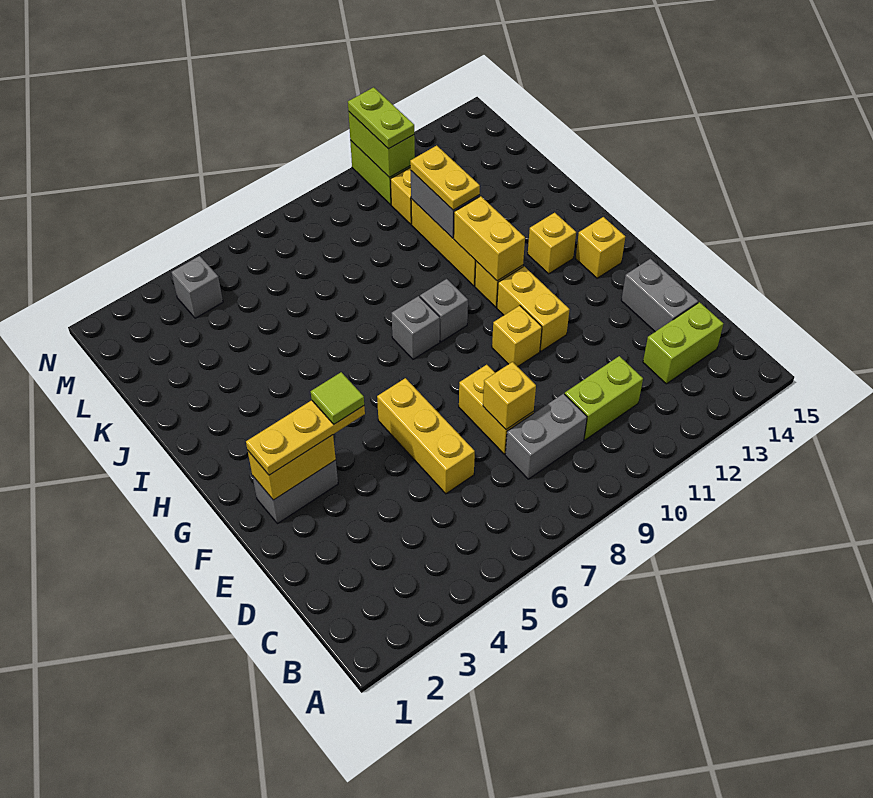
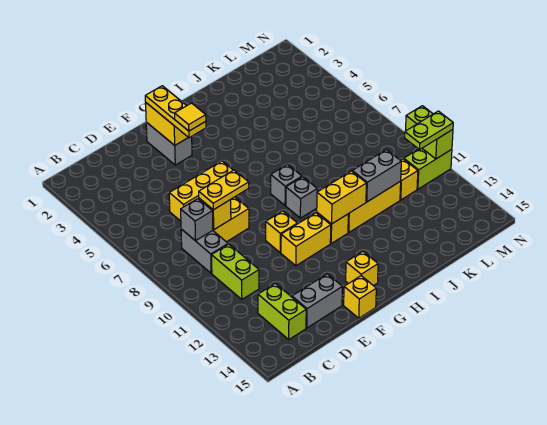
lime 1x1 tile [311,372,364,424] -> yellow 1x1 tile [175,103,206,131]
yellow 1x1 brick [528,213,576,274] -> yellow 1x1 brick moved to [344,276,376,318]
yellow 1x2 plate [410,145,480,210] -> yellow 1x2 plate moved to [199,170,249,210]
grey 1x1 brick [171,256,223,318] -> grey 1x1 brick moved to [181,199,213,241]
lime 1x2 brick [348,112,415,178] -> lime 1x2 brick turned to [406,106,453,159]

